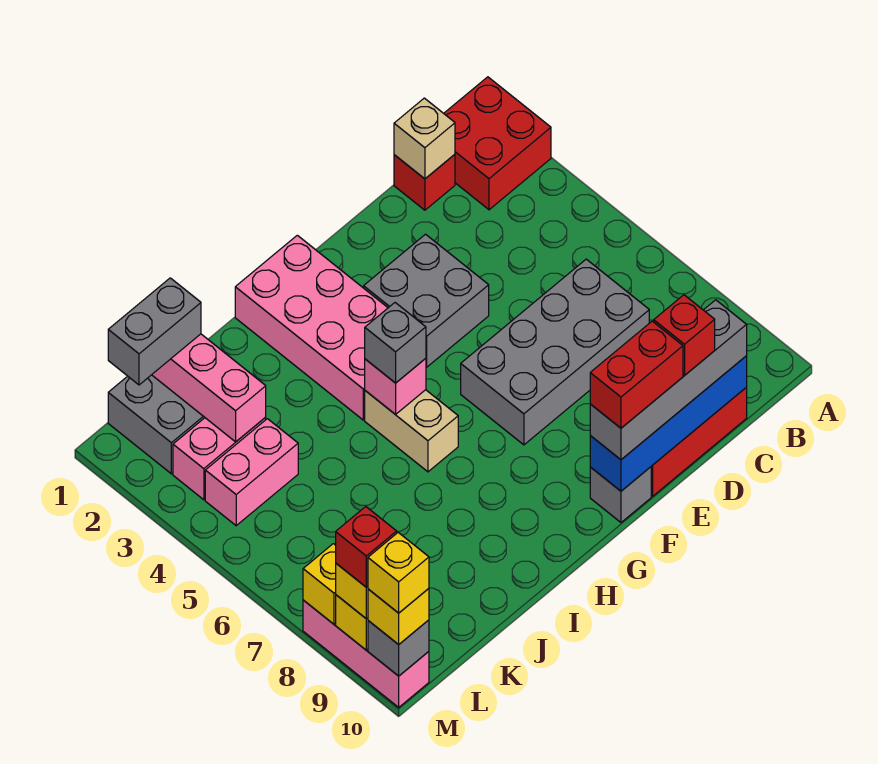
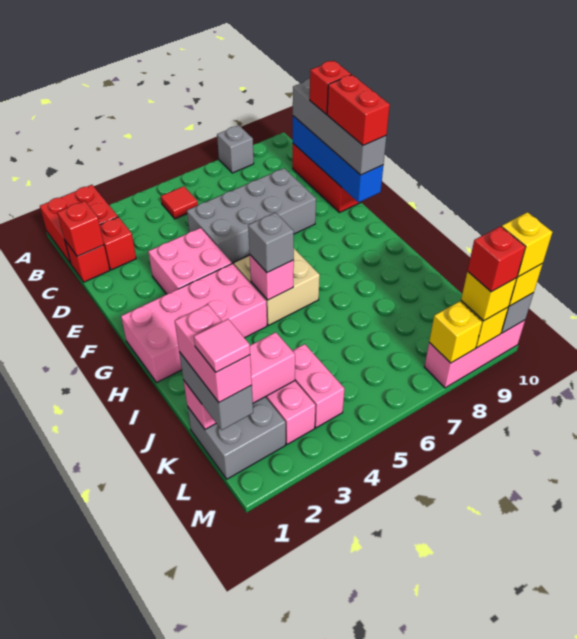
none -> red 1x1 tile [161,186,198,219]
tan 1x1 brick [394,98,455,179] -> red 1x1 brick [57,201,104,257]
none -> red 1x1 brick [100,217,136,270]
grey 2x4 brick [461,259,649,445] -> grey 2x4 brick turned to [187,168,316,263]
grey 2x2 brick [364,234,489,367] -> pink 2x2 brick [148,228,232,294]
grey 1x1 brick [590,467,651,522] -> grey 1x1 brick moved to [217,125,254,173]
tan 1x2 brick [365,390,458,472] -> tan 2x2 brick [234,249,320,325]
none -> pink 1x2 brick [175,304,252,402]
none -> pink 1x1 tile [194,319,250,372]

